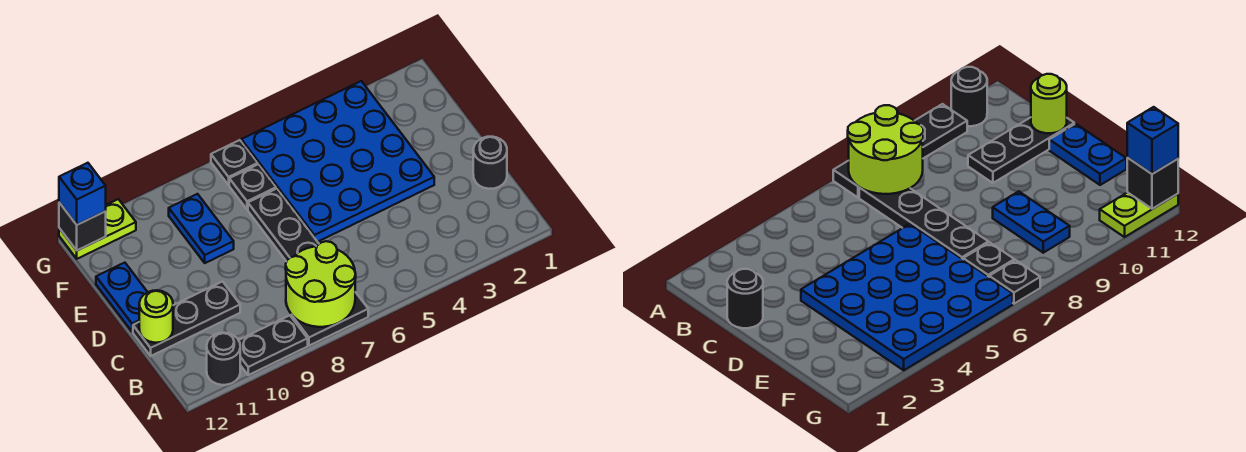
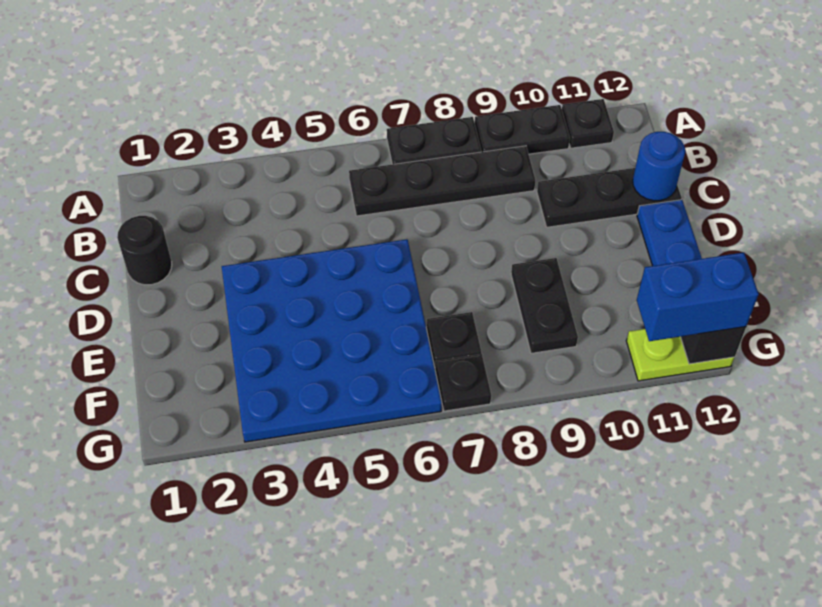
lime 2x2 round brick [286,241,356,327] -> none
black 1x1 round brick [207,333,240,385] -> black 1x1 plate [562,99,614,148]
black 1x4 plate [248,189,319,261] -> black 1x4 plate turned to [349,146,535,216]
lime 1x1 round brick [139,290,173,343] -> blue 1x1 round brick [633,132,685,201]
blue 1x2 plate [169,194,234,263] -> black 1x2 plate [511,258,578,353]
blue 1x1 brick [59,163,106,225] -> blue 1x2 brick [637,253,759,341]

